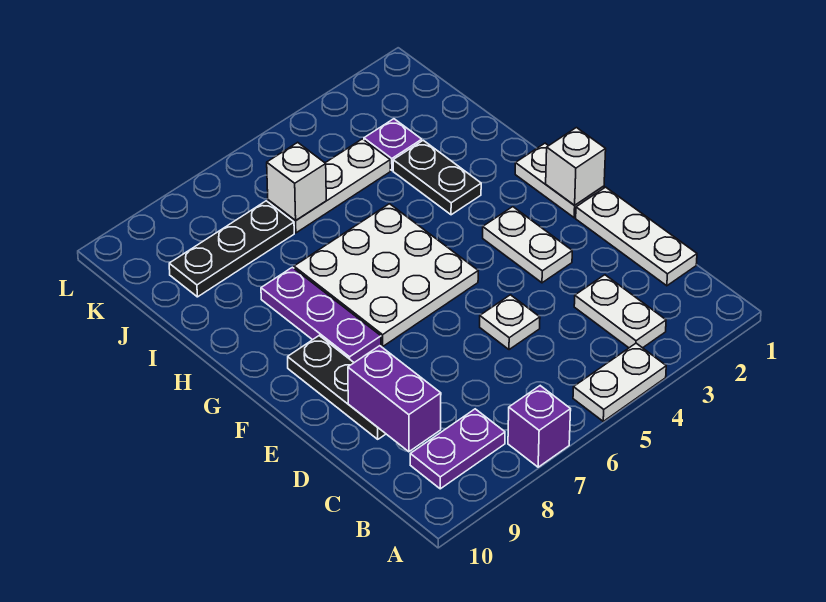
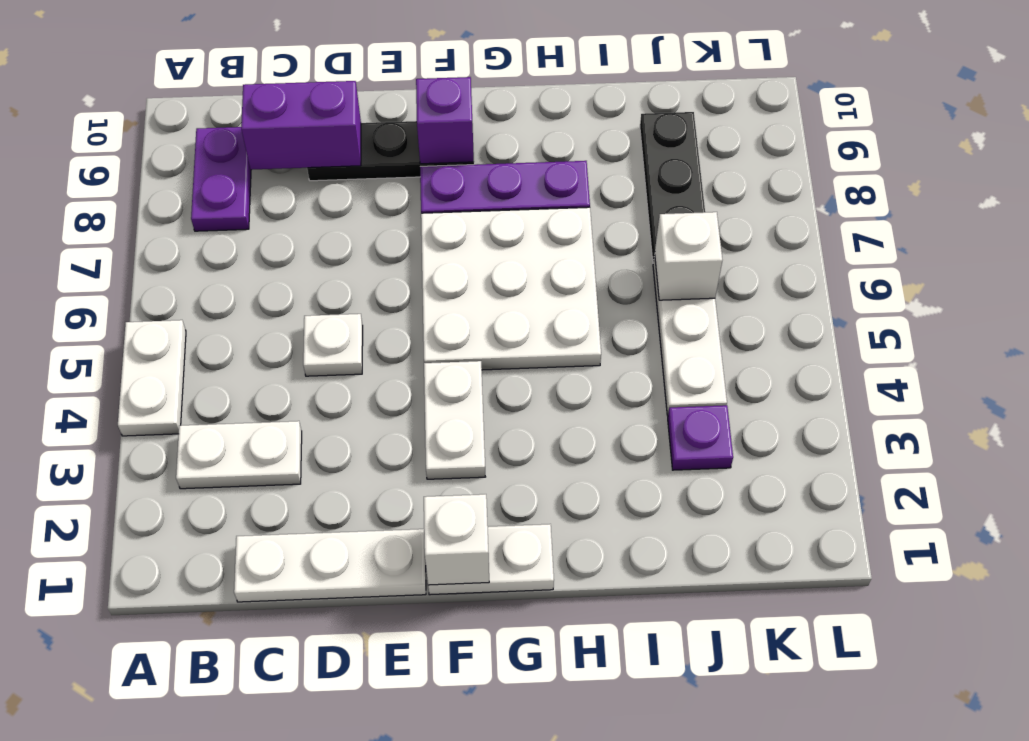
purple 1x1 brick [508,386,571,467] -> purple 1x1 brick moved to [416,77,474,164]
white 1x2 plate [483,207,572,283] -> white 1x2 plate turned to [424,361,485,479]
black 1x2 plate [393,140,481,215] -> none

